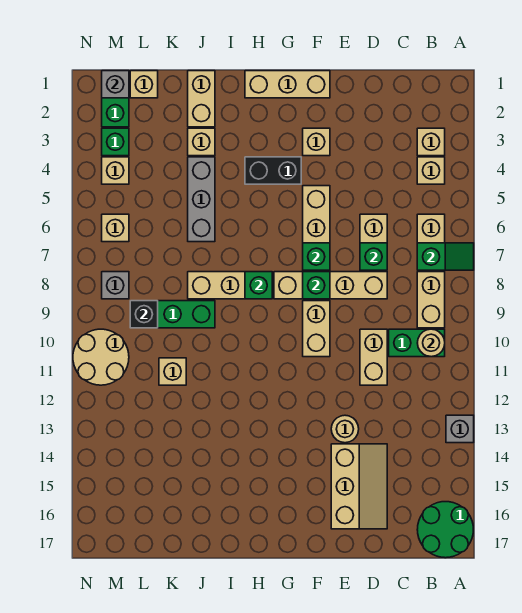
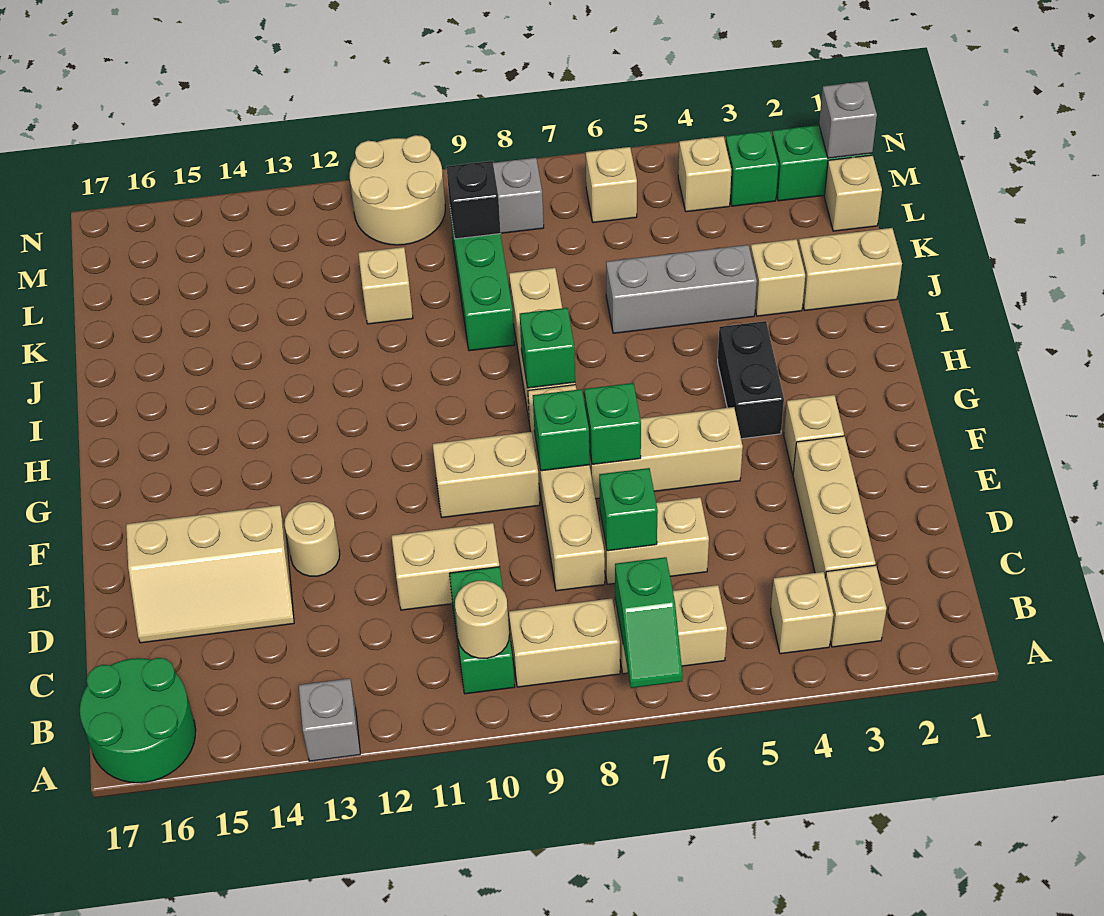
tan 1x3 brick [245,71,330,98] -> tan 1x3 brick moved to [793,436,876,577]

